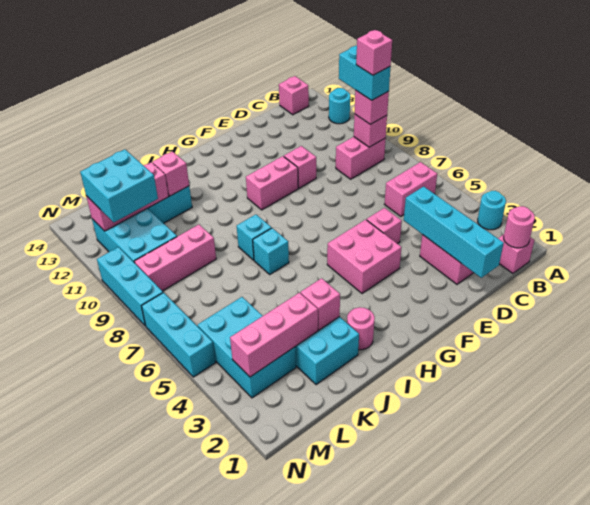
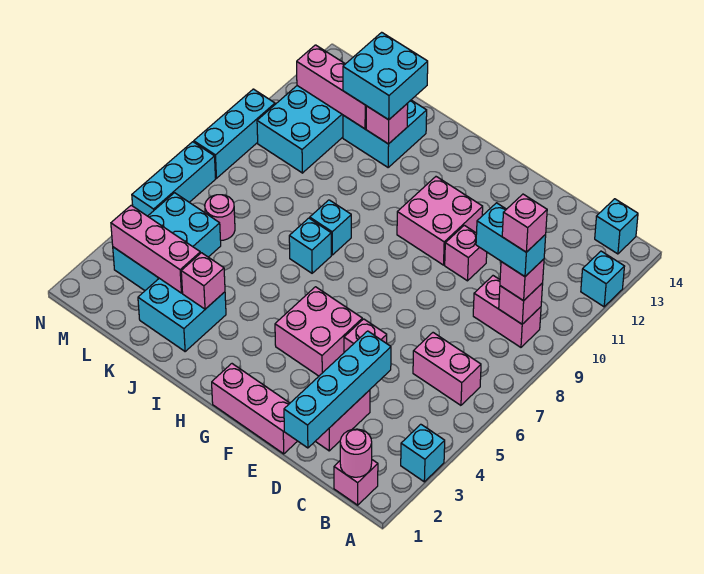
cyan 1x1 round brick [478,191,506,230] -> cyan 1x1 brick [401,424,445,482]
cyan 1x1 round brick [329,88,350,124] -> cyan 1x1 brick [581,251,625,307]
cyan 1x2 brick [339,45,391,100] -> cyan 1x2 brick turned to [476,203,546,277]
pink 1x1 brick [279,76,309,115] -> cyan 1x1 brick [595,199,638,254]
pink 1x2 brick [246,156,298,210] -> pink 2x2 brick [397,177,483,265]
pink 1x1 round brick [347,307,375,350] -> pink 1x1 round brick moved to [205,195,235,240]
pink 1x3 brick [134,225,216,291] -> pink 1x3 brick moved to [212,364,297,454]
cyan 2x2 brick [80,149,158,222] -> cyan 2x2 brick moved to [343,32,428,120]

